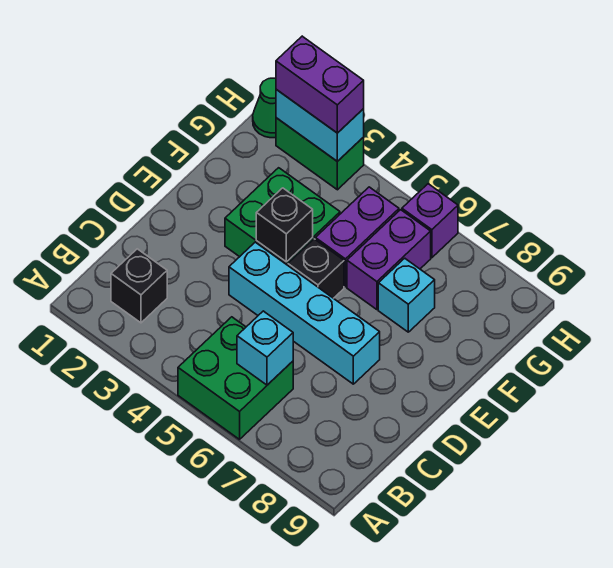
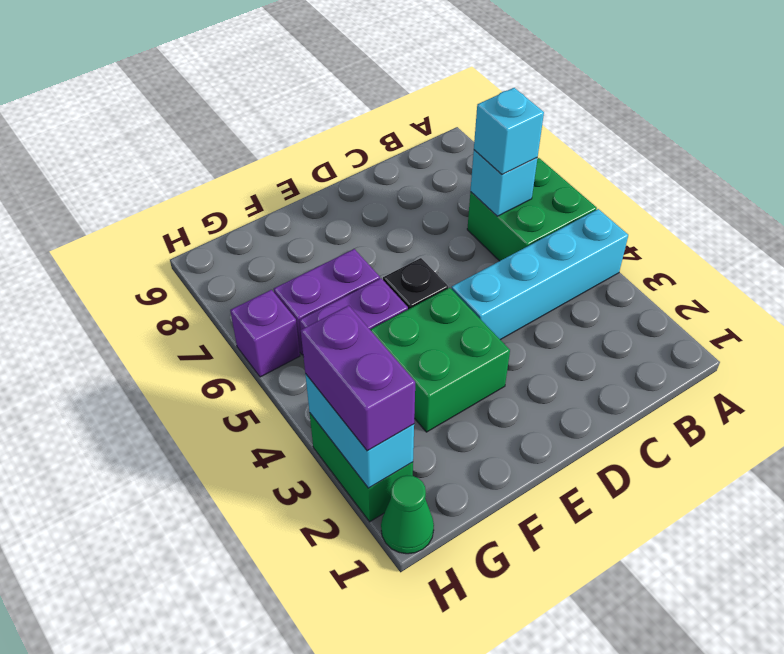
black 1x1 brick [111,249,167,323] -> none
cyan 1x4 brick [229,242,380,384] -> cyan 1x4 brick turned to [452,209,628,340]
black 1x1 brick [256,188,313,262] -> none
cyan 1x1 brick [378,258,435,332] -> cyan 1x1 brick moved to [474,88,544,174]

